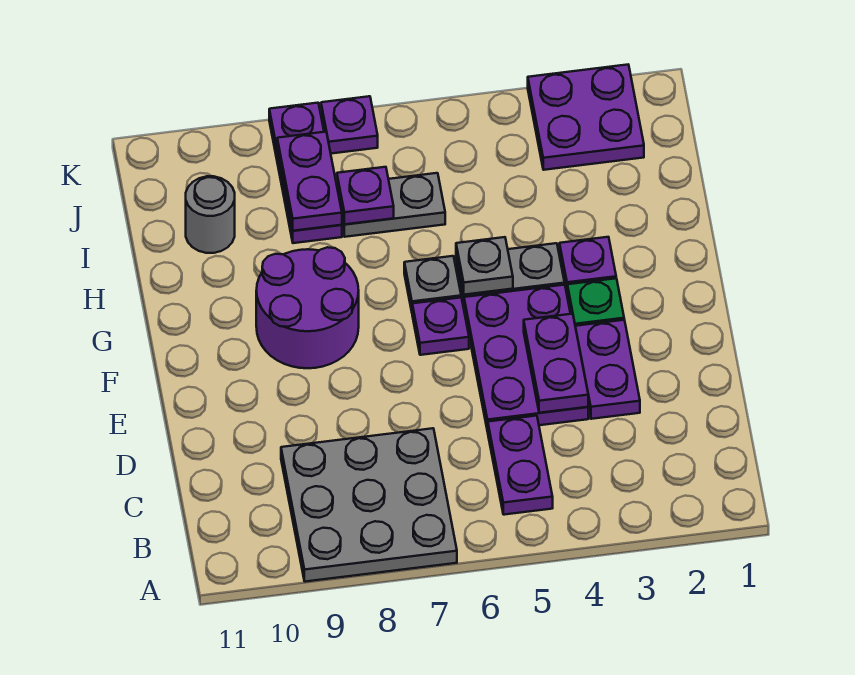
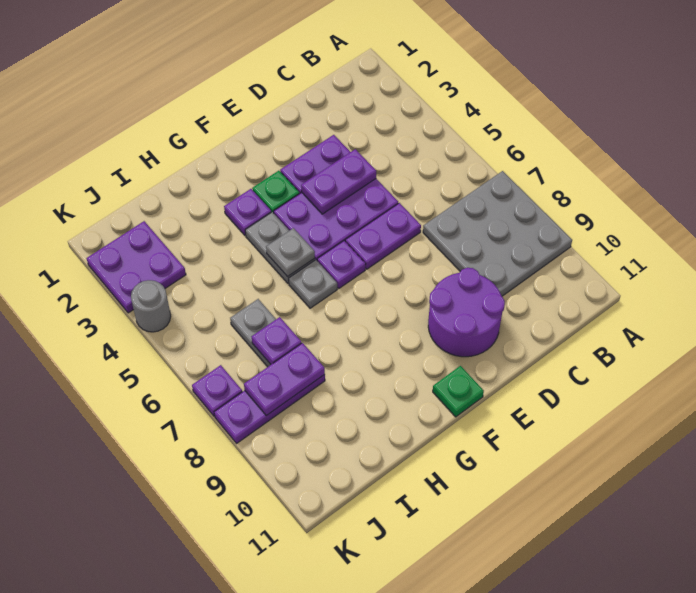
purple 1x2 plate [488,416,553,515] -> purple 1x2 plate moved to [345,203,421,269]
purple 2x2 round brick [256,247,359,368] -> purple 2x2 round brick moved to [428,268,505,357]
none -> green 1x1 plate [433,366,484,417]
grey 1x1 round brick [186,176,235,253] -> grey 1x1 round brick moved to [131,280,171,332]

